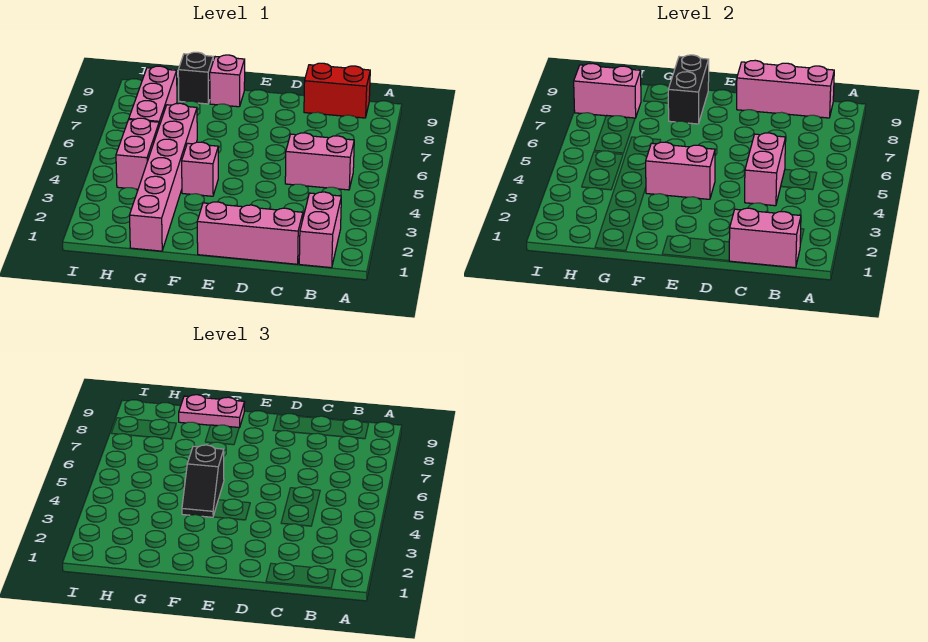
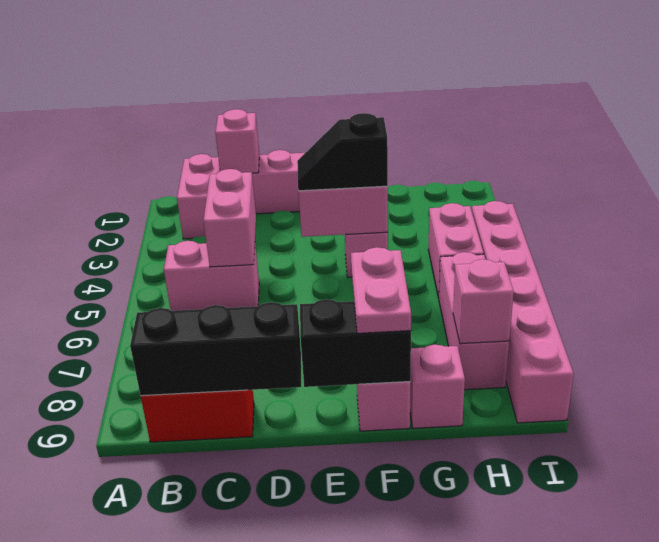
pink 1x2 brick [729,208,801,268] -> pink 1x1 brick [215,109,259,173]
pink 1x3 brick [737,60,834,118] -> black 1x3 brick [130,302,301,396]
black 1x2 slope [182,445,224,517] -> black 1x2 slope turned to [297,113,388,191]
black 1x2 brick [668,55,709,124] -> black 1x2 brick turned to [300,299,411,387]
pink 1x2 plate [179,395,245,428] -> pink 1x2 plate turned to [351,247,411,333]
pink 1x6 brick [129,103,197,251] -> pink 1x6 brick moved to [472,201,574,423]
black 1x1 brick [178,52,213,104] -> pink 1x1 brick [410,345,465,428]
pink 1x2 brick [574,64,641,118] -> pink 1x1 brick [453,259,514,344]

